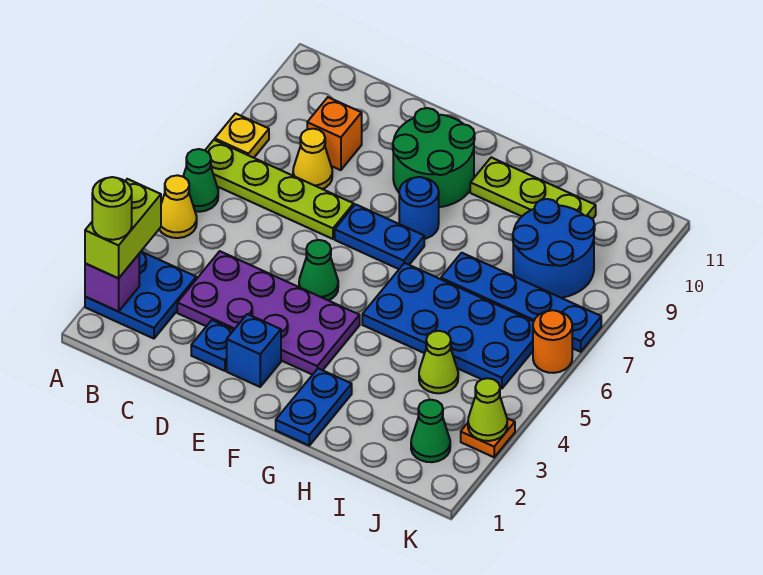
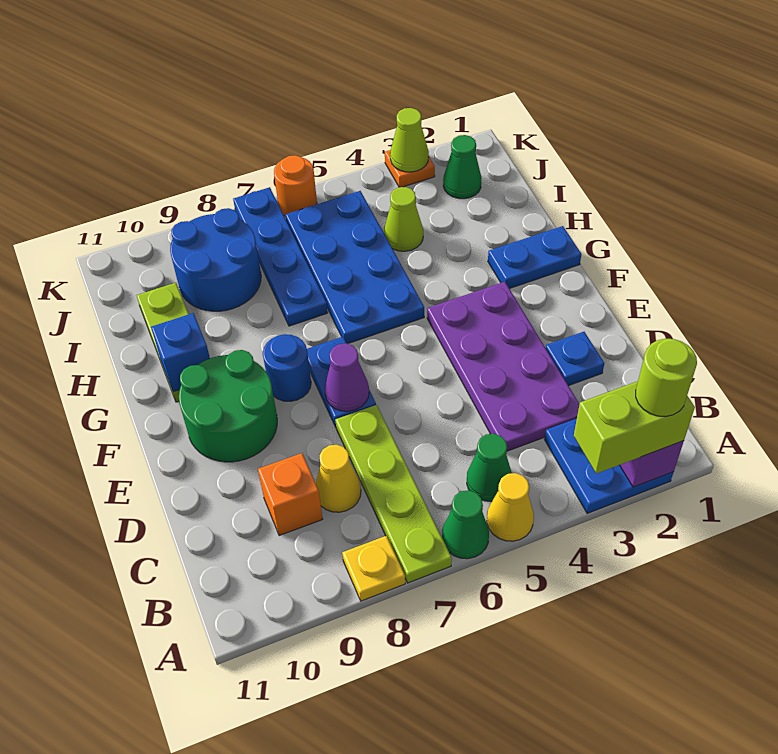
blue 1x1 brick [227,314,281,387] -> blue 1x1 brick moved to [151,313,210,392]
green 1x1 cone [299,240,338,300] -> green 1x1 cone moved to [467,434,512,501]
none -> purple 1x1 cone [325,343,369,411]

